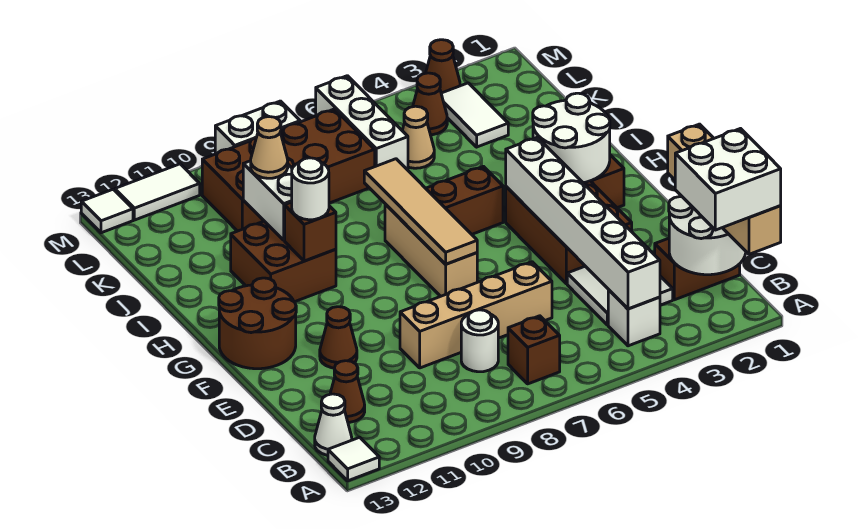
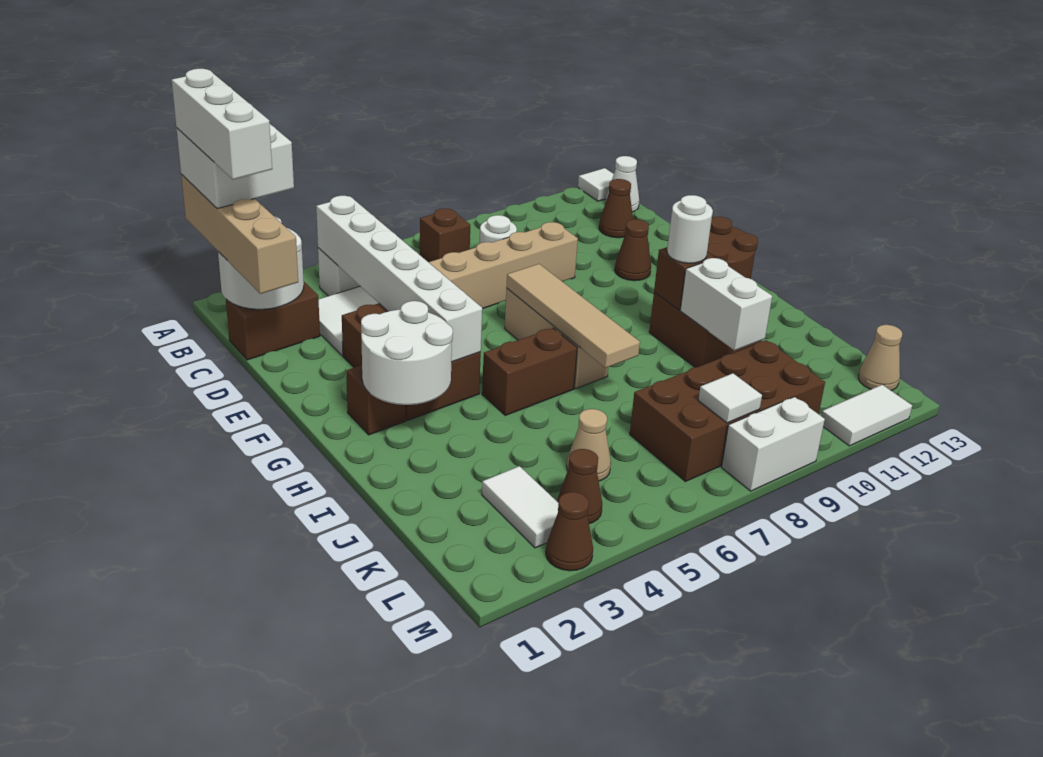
tan 1x1 cone [251,117,288,178] -> tan 1x1 cone moved to [859,325,902,390]
white 1x3 brick [316,76,408,170] -> white 1x3 brick moved to [172,69,272,179]
white 1x1 tile [81,189,133,233] -> white 1x1 tile moved to [698,373,762,423]

